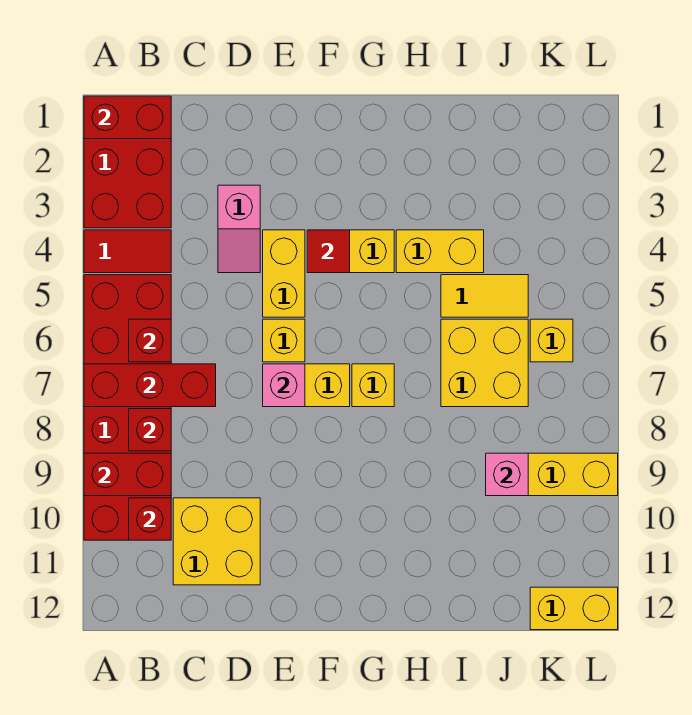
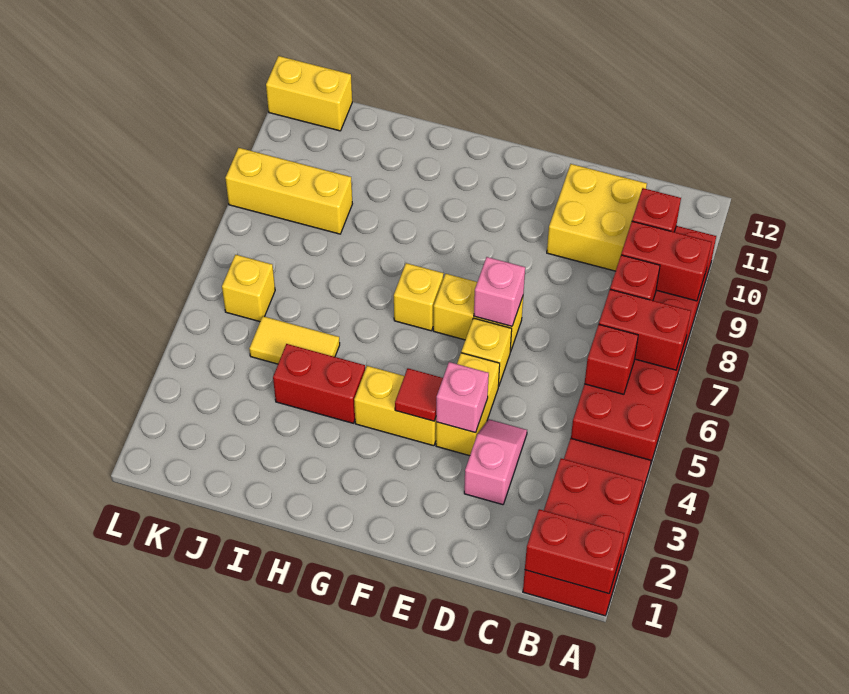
red 1x3 brick [84,364,216,407] -> red 1x2 brick [599,289,691,370]
yellow 1x2 brick [396,230,484,273] -> red 1x2 brick [273,344,365,423]
yellow 2x2 brick [441,319,528,407] -> none
pink 1x1 brick [486,453,528,496] -> pink 1x1 brick moved to [436,362,489,433]

